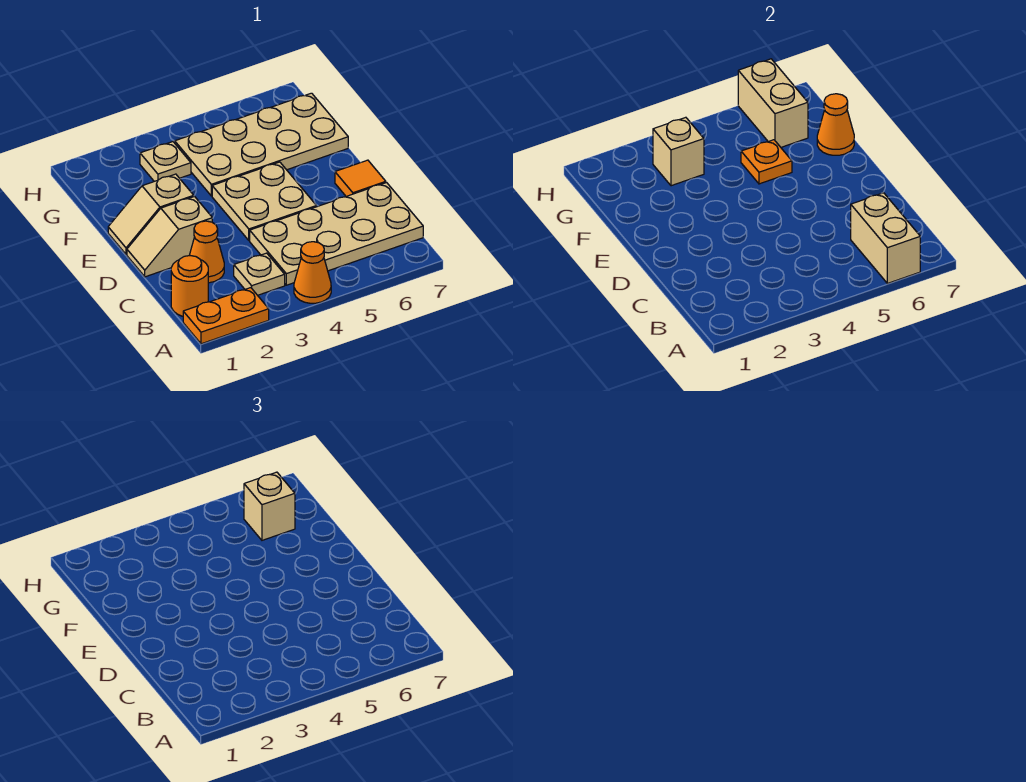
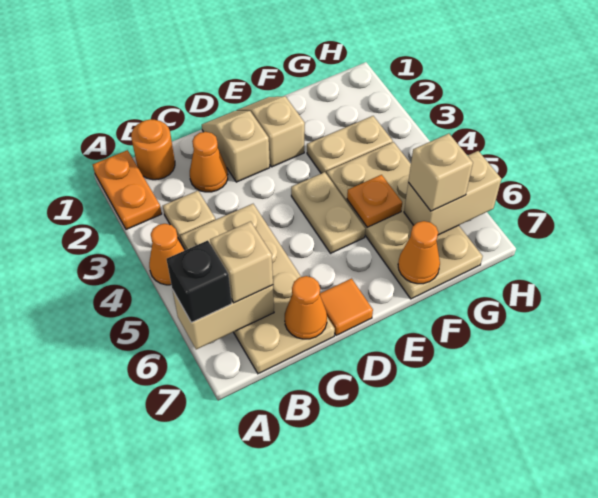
none -> black 1x1 brick [167,240,232,323]
none -> orange 1x1 cone [285,276,327,339]
tan 2x2 plate [212,162,316,241] -> tan 1x2 plate [291,172,365,253]
tan 1x1 plate [140,142,191,181] -> tan 1x2 plate [307,116,393,174]
tan 1x1 brick [653,117,704,186] -> tan 1x1 brick moved to [210,222,273,303]

